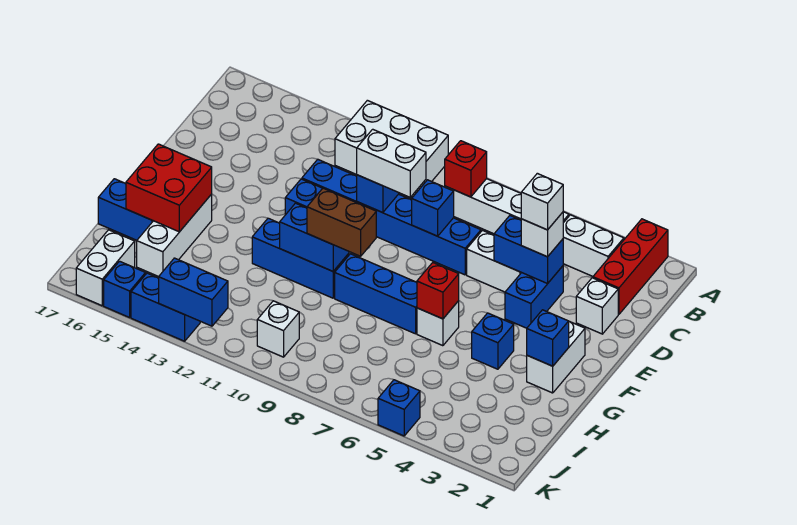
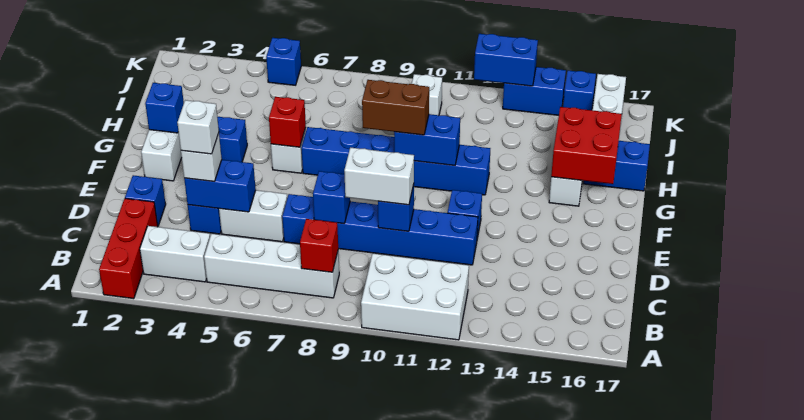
white 1x1 brick [576,278,618,334] -> blue 1x1 brick [125,175,166,226]

